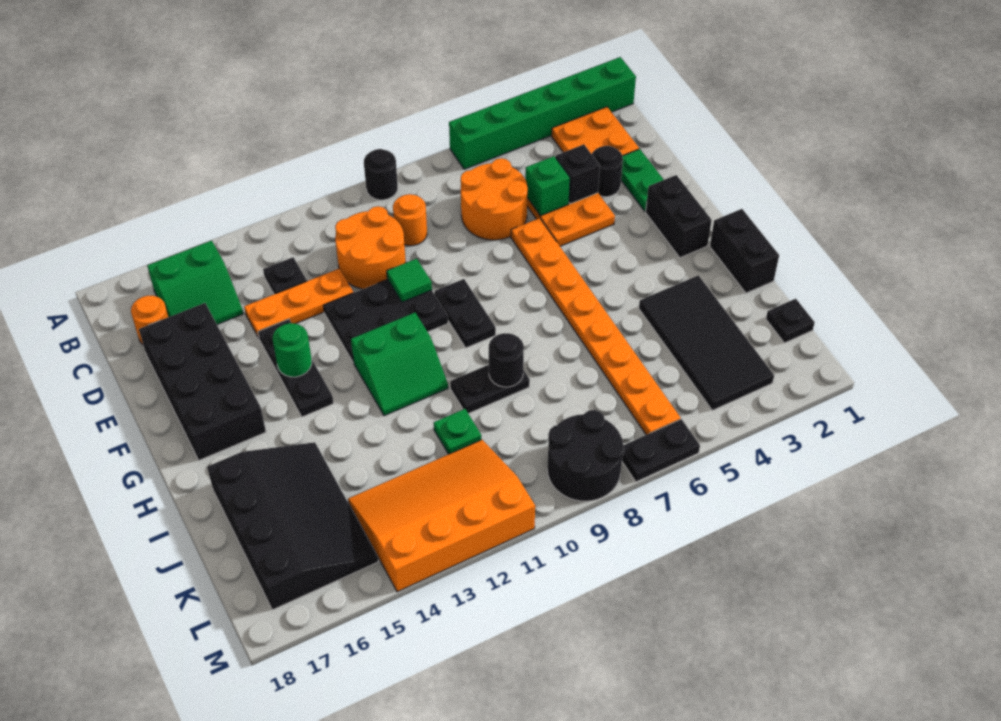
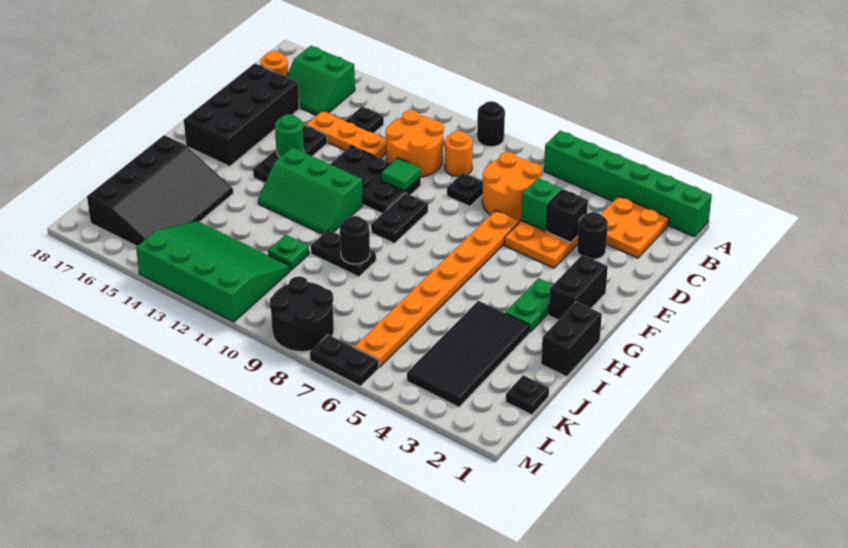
green 1x2 plate [621,149,664,211] -> green 1x2 plate moved to [505,278,553,332]
none -> black 1x1 plate [447,173,483,206]
green 2x2 slope [351,313,448,416] -> green 2x3 slope [258,147,363,234]
orange 3x4 slope [348,440,535,592] -> green 3x4 slope [136,221,291,322]

